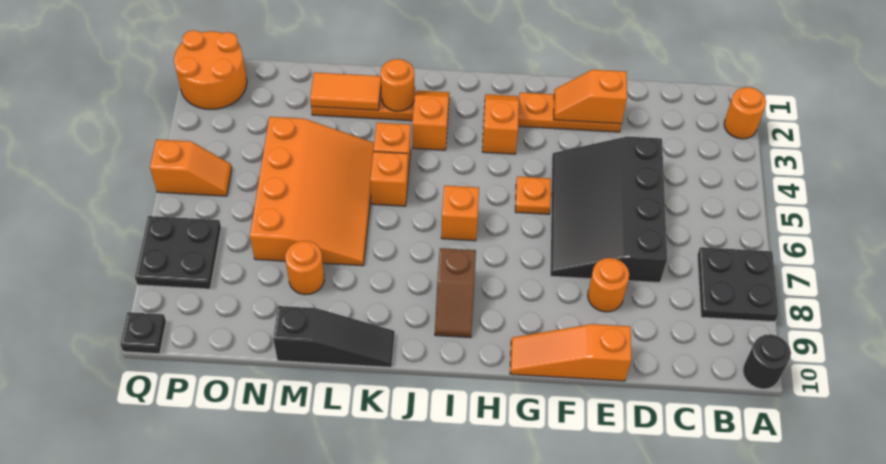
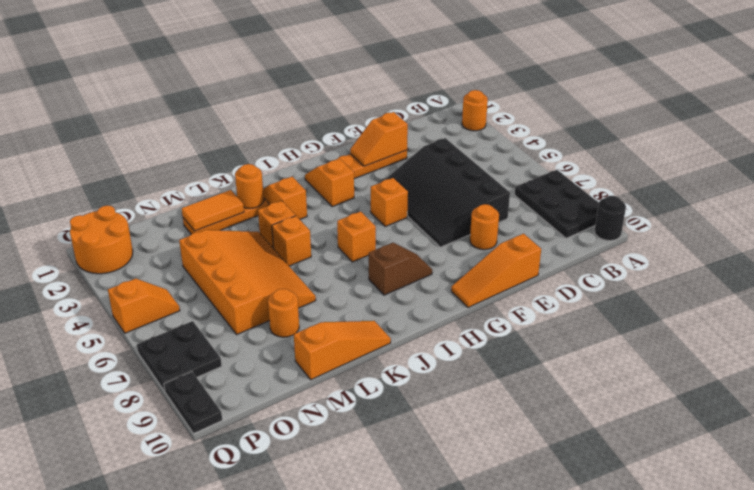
black 2x2 plate [697,247,778,322] -> black 2x3 plate [515,170,599,238]
orange 1x1 plate [515,176,551,214] -> orange 1x1 brick [371,178,408,227]
brown 1x2 slope [435,248,476,338] -> brown 1x2 slope turned to [369,243,432,295]
black 1x3 slope [273,306,395,367] -> orange 1x3 slope [294,321,391,380]
black 1x1 plate [120,312,166,354] -> black 1x2 plate [164,372,222,433]

